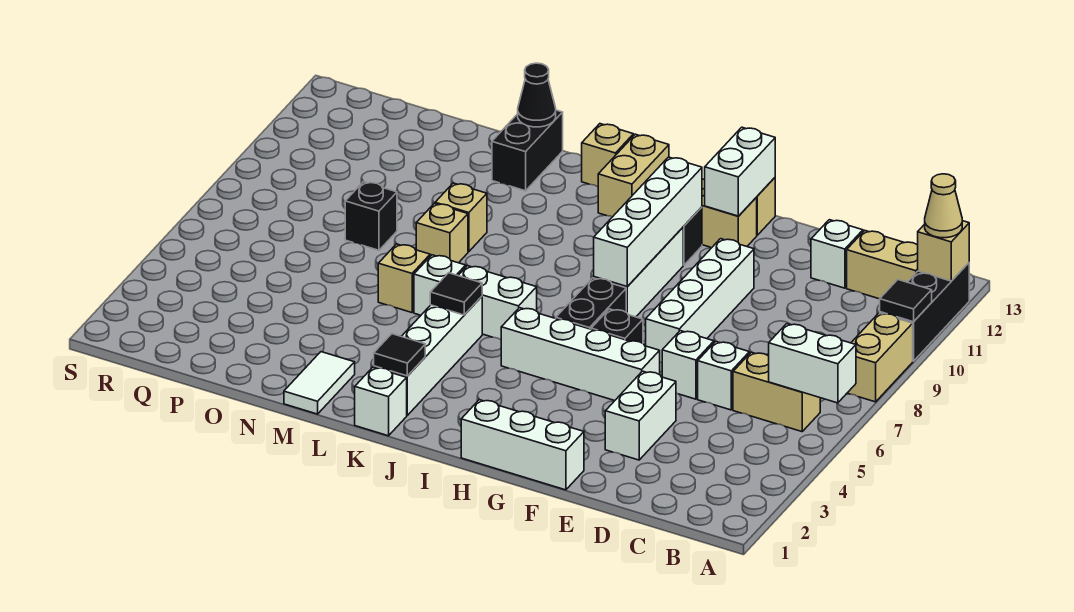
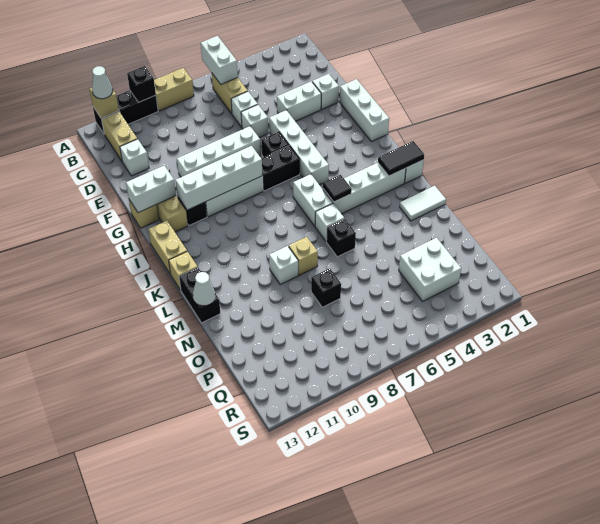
black 1x1 tile [880,280,932,322] -> black 1x1 brick [127,66,156,103]
tan 1x1 cone [925,174,962,238] -> white 1x1 cone [92,66,113,99]
none -> white 1x1 brick [312,74,339,109]
tan 1x2 brick [598,134,669,217] -> tan 1x2 brick turned to [148,221,187,274]
black 1x1 tile [374,334,425,376] -> black 1x2 tile [378,141,424,176]
tan 1x1 brick [378,244,430,313] -> black 1x1 brick [326,219,356,257]
tan 1x1 brick [435,183,487,252] -> white 1x1 brick [269,246,298,284]
black 1x2 brick [492,110,563,191] -> black 1x2 brick turned to [179,268,220,323]
black 1x1 cone [518,63,556,127] -> white 1x1 cone [193,272,215,305]
none -> white 2x2 brick [399,238,461,301]

